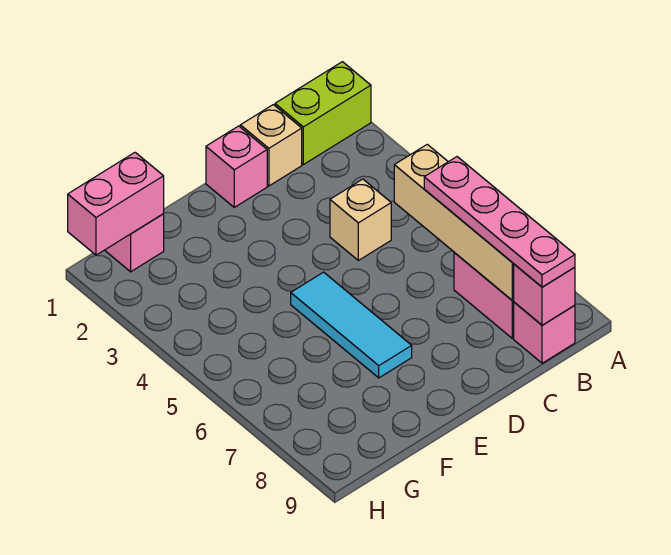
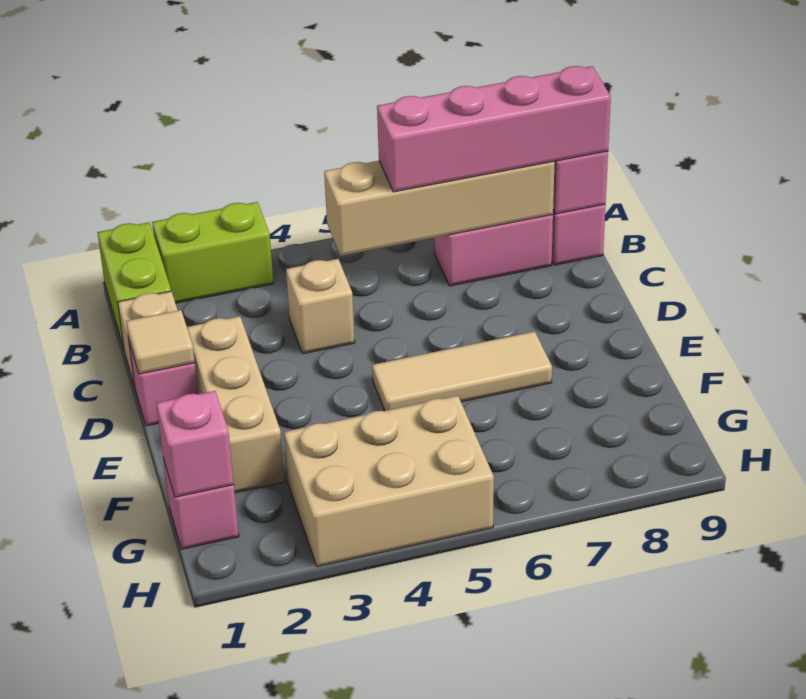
none -> lime 1x2 brick [152,202,273,303]
pink 1x4 plate [424,157,575,287] -> pink 1x4 brick [377,66,611,192]
none -> tan 1x1 tile [126,310,195,374]
none -> tan 1x3 brick [187,316,284,492]
cyan 1x3 tile [291,272,412,378] -> tan 1x3 tile [372,331,552,411]
pink 1x2 brick [68,152,164,255] -> pink 1x1 brick [156,391,234,497]
none -> tan 2x3 brick [284,396,494,567]

